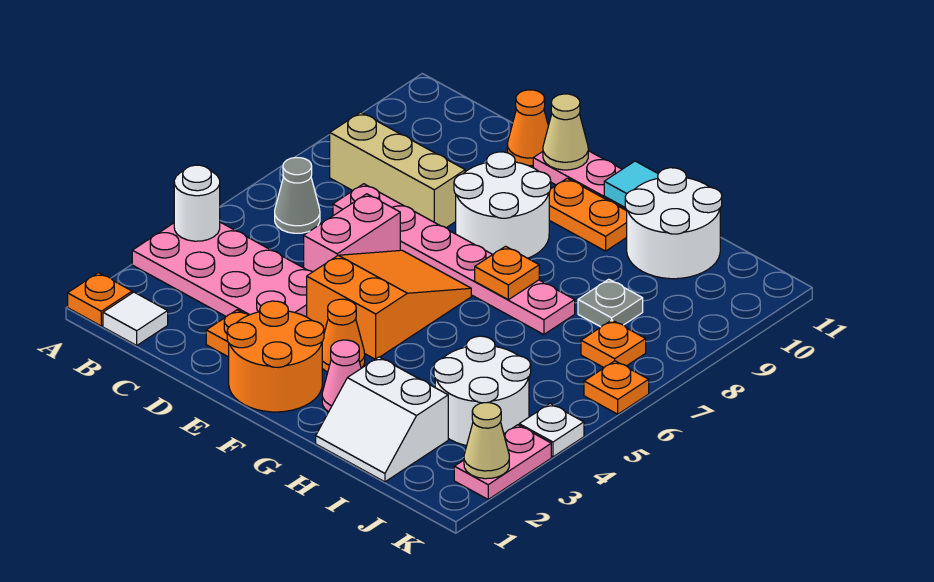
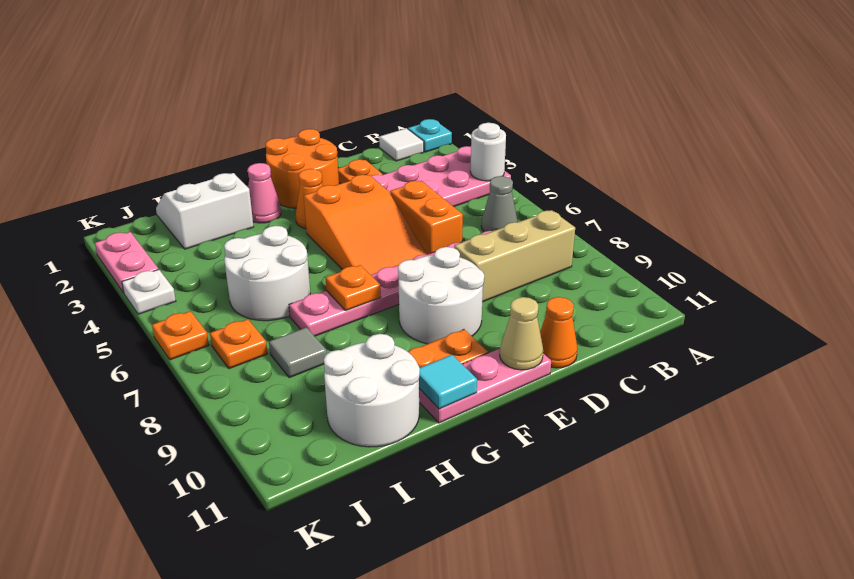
orange 1x1 plate [68,273,132,326] -> cyan 1x1 plate [408,119,452,152]
pink 1x2 brick [304,194,400,272] -> orange 1x2 brick [390,181,463,254]
white 2x2 round brick [434,336,531,446] -> white 2x2 round brick moved to [224,226,310,321]
grey 1x1 plate [578,279,643,327] -> grey 1x1 tile [269,327,327,378]
tan 1x1 cone [464,403,509,479] -> none

